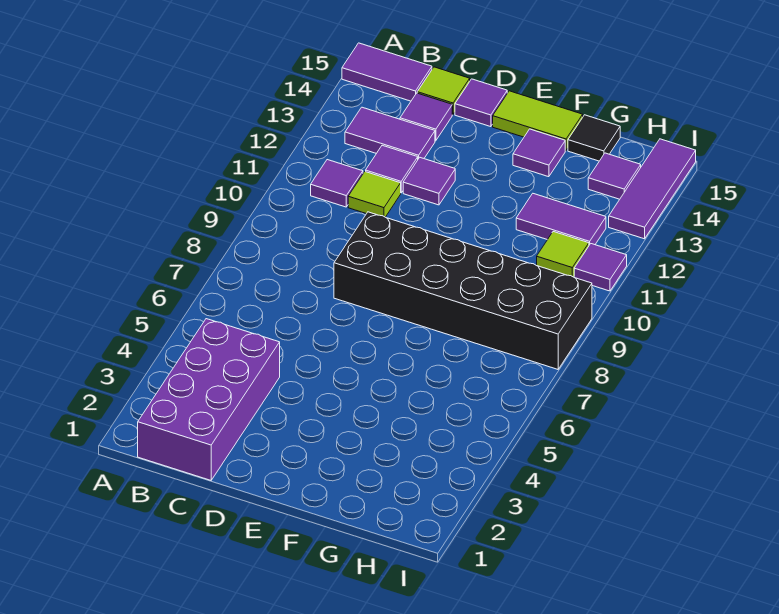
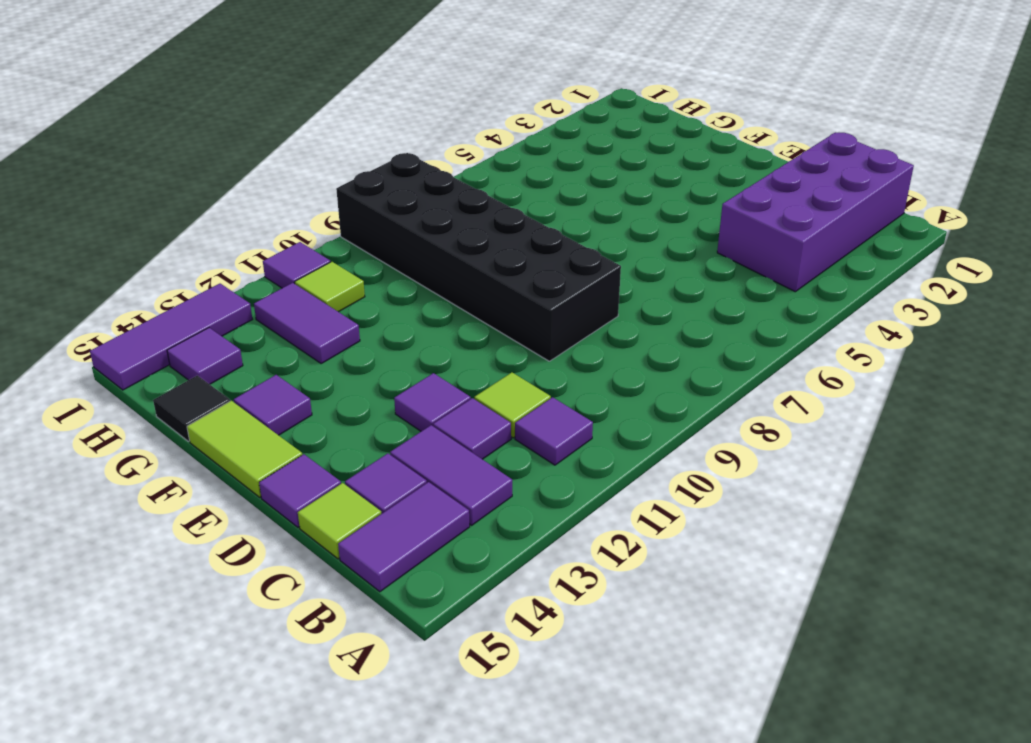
purple 1x2 tile [342,43,432,101] -> purple 1x2 tile turned to [338,482,470,592]

